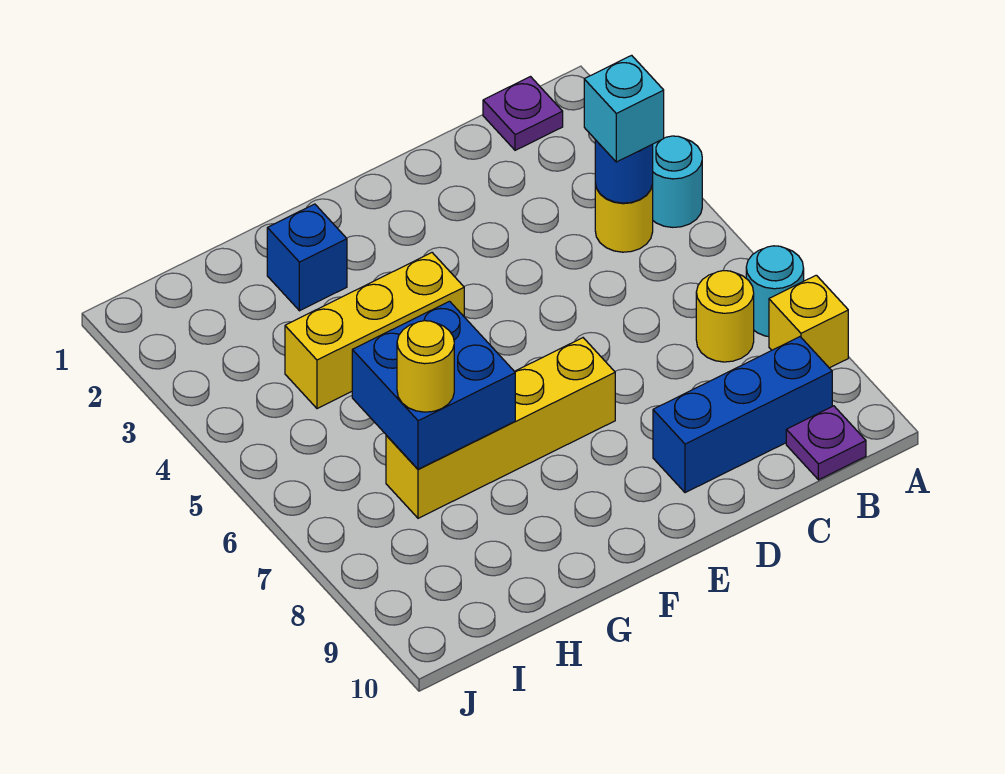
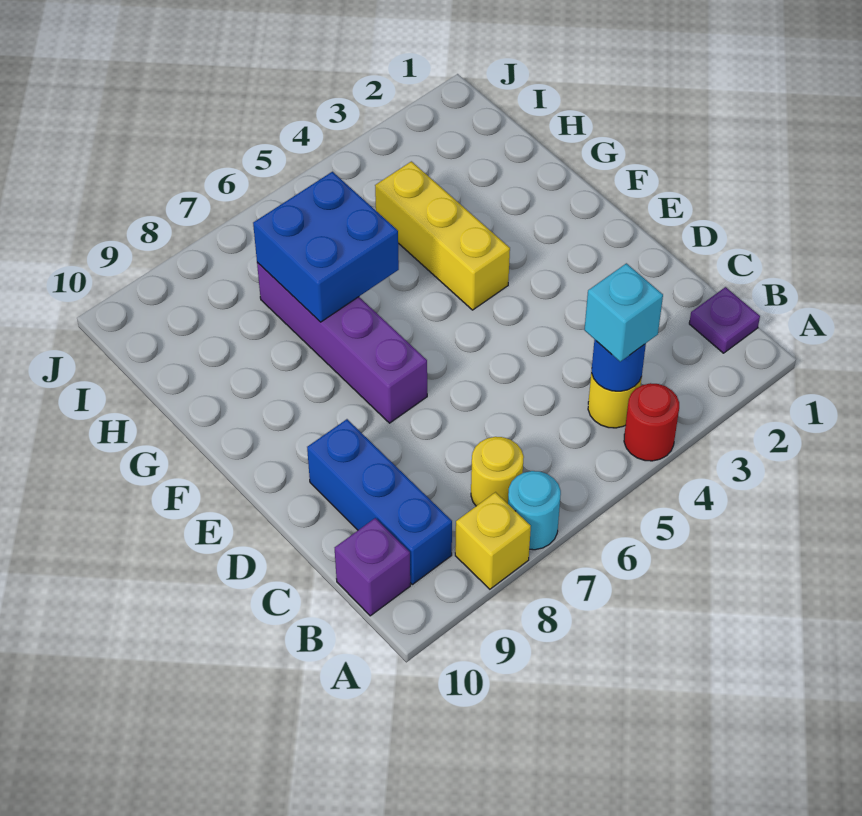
cyan 1x1 round brick [653,136,702,227] -> red 1x1 round brick [624,383,679,461]
purple 1x1 plate [786,406,866,480] -> purple 1x1 brick [335,518,410,616]
yellow 1x4 brick [386,338,615,518] -> purple 1x4 brick [257,262,427,423]
blue 1x1 brick [267,204,347,311] -> none
yellow 1x1 round brick [397,321,454,412] -> none

